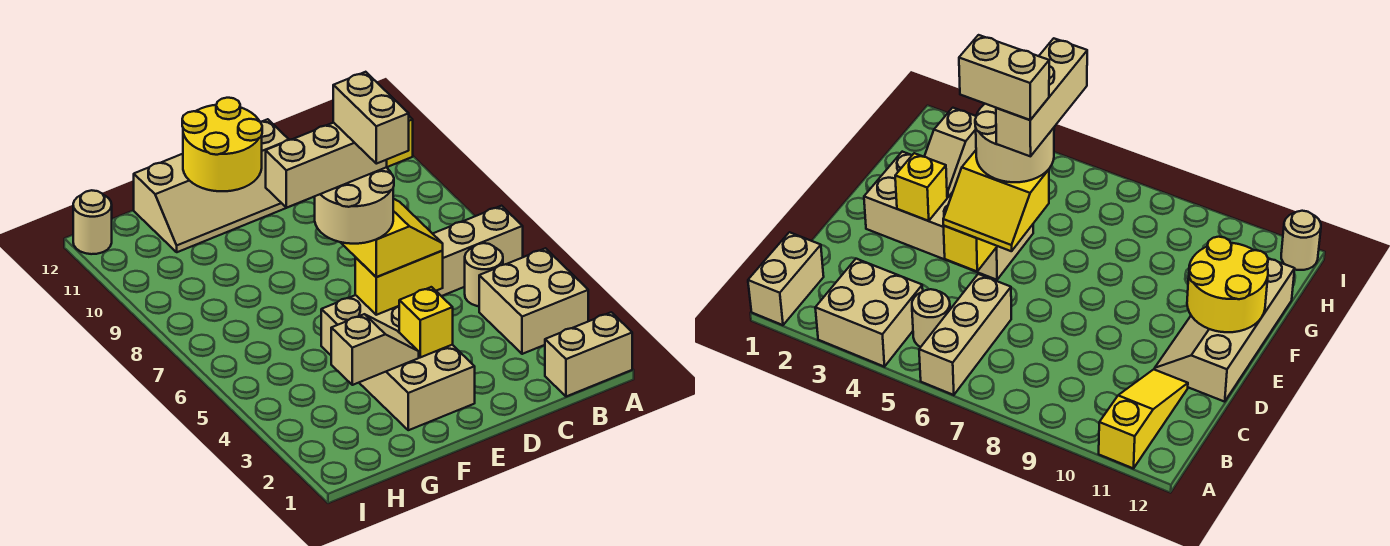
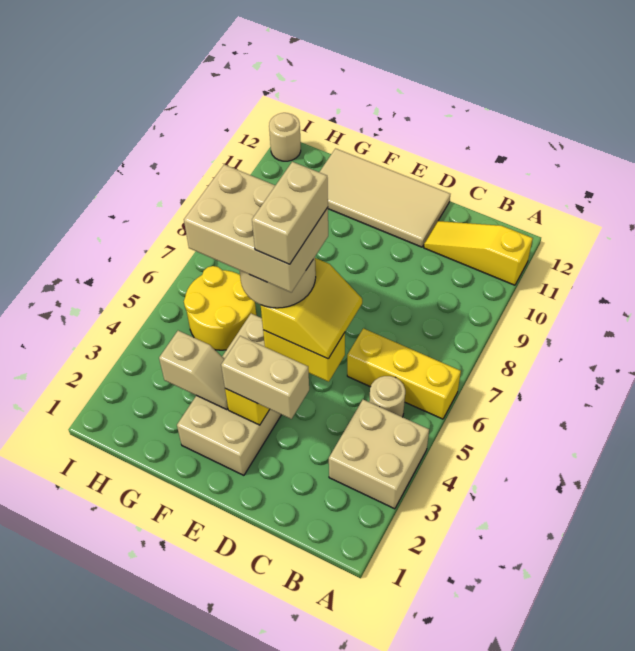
tan 1x2 brick [545,312,632,397] -> tan 1x2 brick moved to [221,336,309,419]
tan 1x3 brick [433,206,523,296] -> yellow 1x3 brick [347,328,461,419]
tan 2x4 slope [134,119,289,252] -> tan 2x4 tile [320,149,450,247]
tan 1x3 brick [266,123,387,208] -> tan 2x3 brick [184,165,328,292]
yellow 2x2 round brick [182,98,262,191] -> yellow 2x2 round brick moved to [184,266,256,350]

